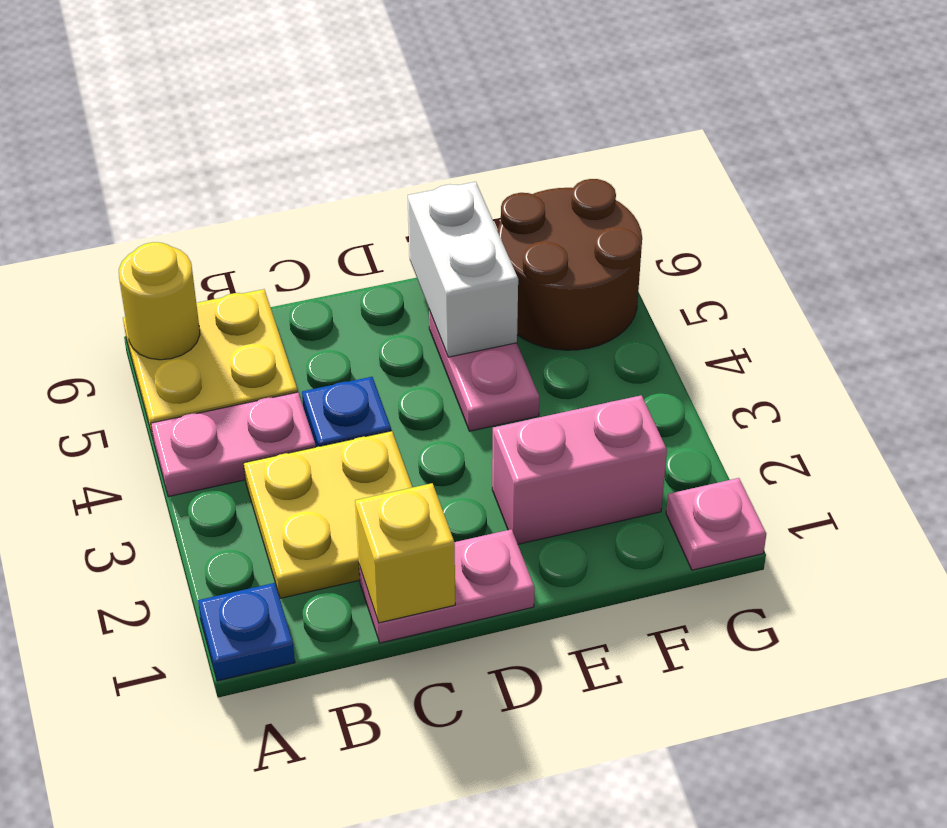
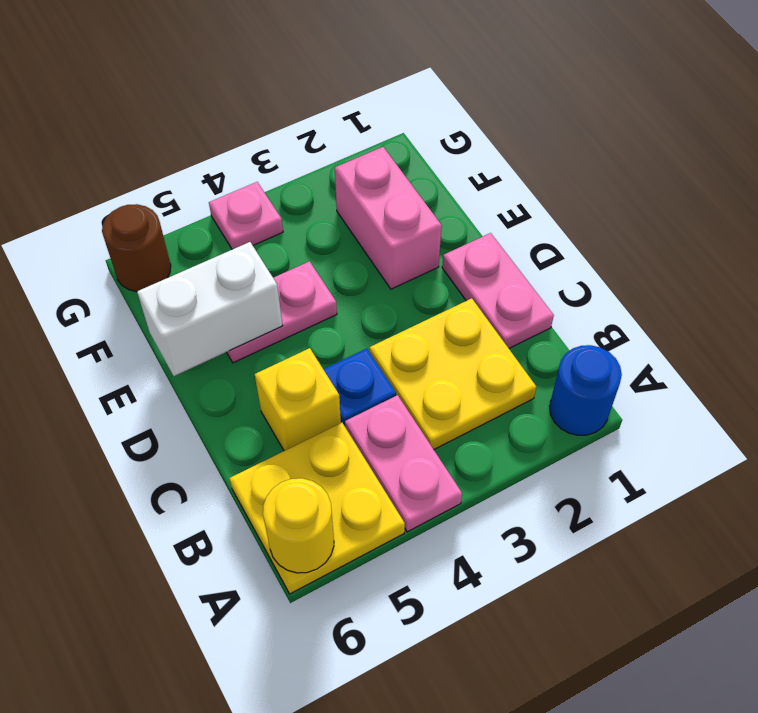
blue 1x1 plate [198,583,295,681] -> blue 1x1 round brick [549,345,622,435]
yellow 1x1 brick [355,483,455,623] -> yellow 1x1 brick moved to [255,348,341,451]
brown 2x2 round brick [497,179,642,350] -> brown 1x1 round brick [102,204,171,292]
pink 1x1 plate [666,478,766,570] -> pink 1x1 plate moved to [209,182,283,249]

